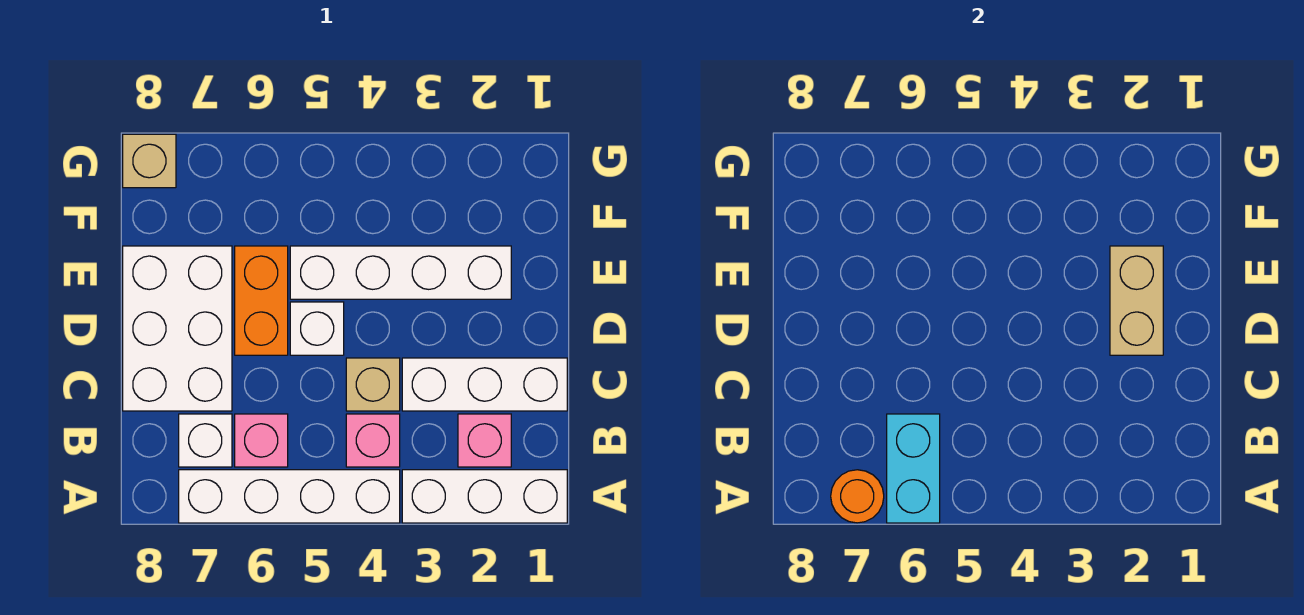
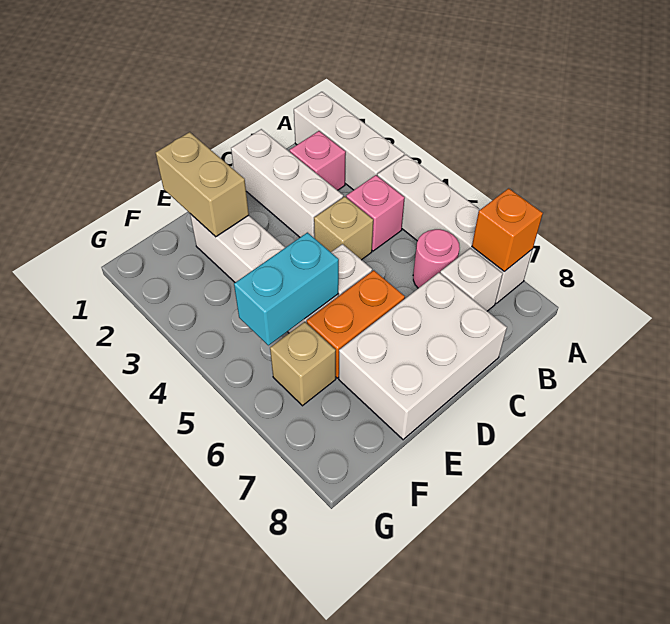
cyan 1x2 brick [887,414,940,523] -> cyan 1x2 brick moved to [234,233,339,345]
orange 1x1 round brick [831,470,884,523] -> orange 1x1 brick [472,188,543,272]
pink 1x1 brick [235,414,288,467] -> pink 1x1 round brick [413,229,460,288]
tan 1x2 brick [1110,246,1163,355] -> tan 1x2 brick turned to [156,132,249,237]
tan 1x1 brick [123,134,176,188] -> tan 1x1 brick moved to [270,322,336,406]

